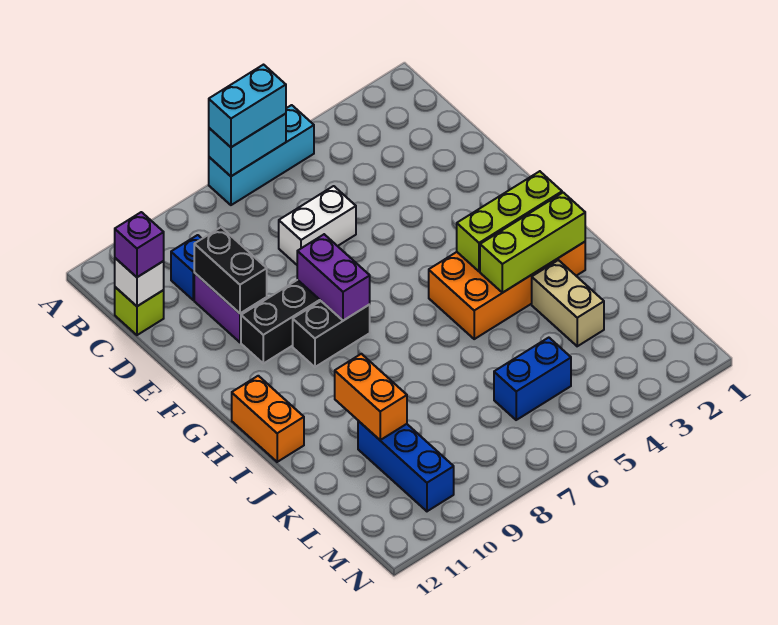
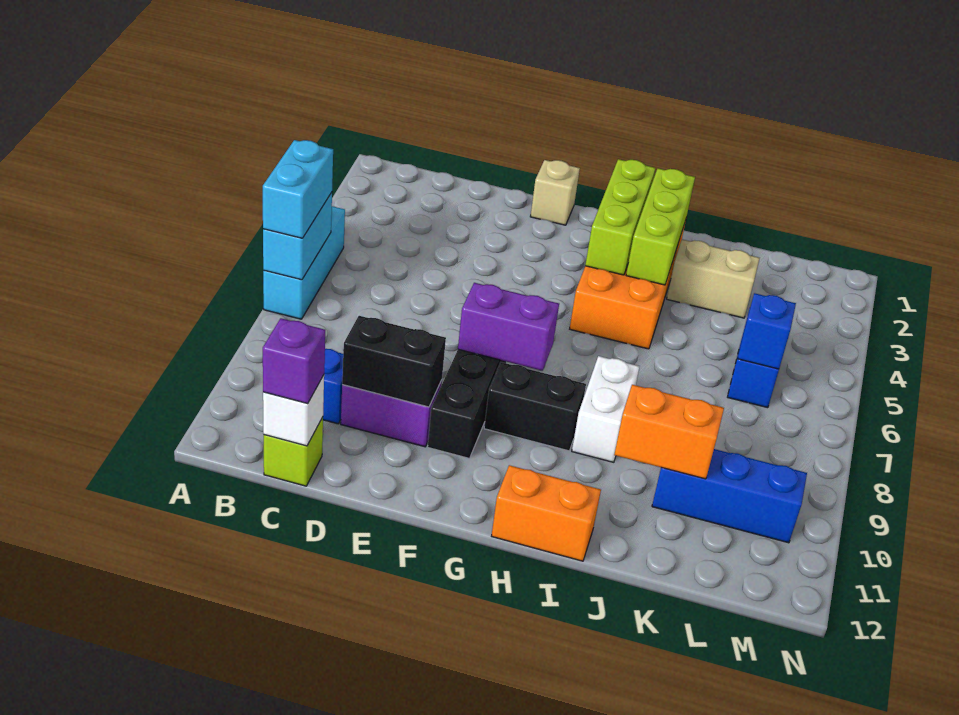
white 1x2 brick [279,186,356,265] -> white 1x2 brick moved to [572,356,640,462]
none -> tan 1x1 brick [530,160,580,225]
black 1x2 brick [293,301,370,367] -> black 1x2 brick turned to [484,362,586,451]
none -> blue 1x1 brick [738,293,796,369]

